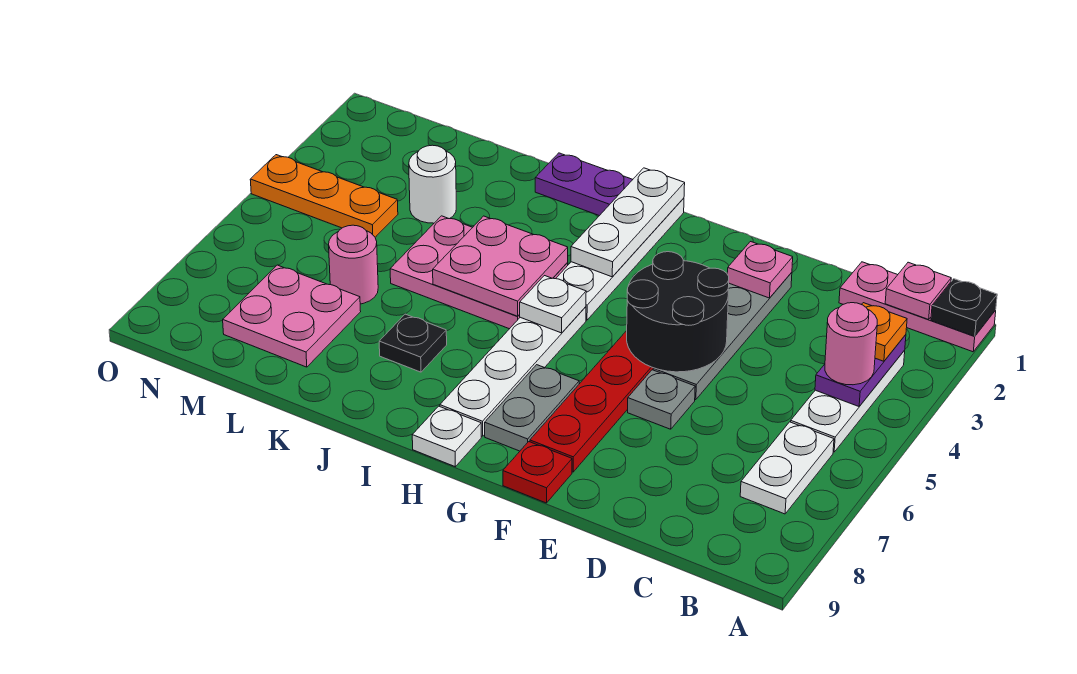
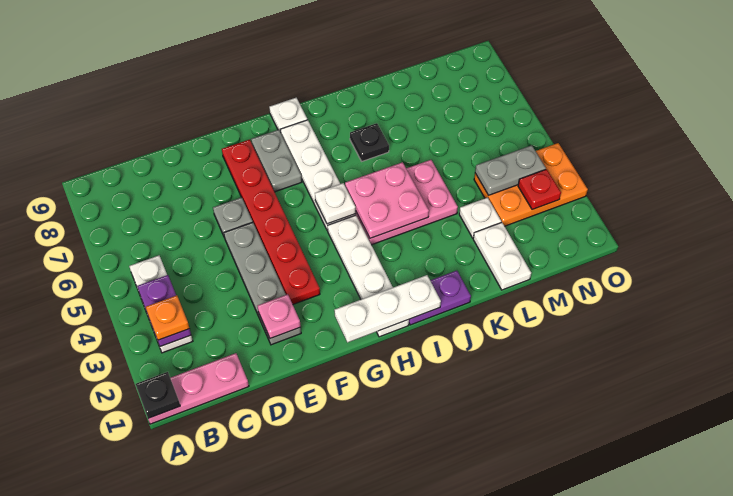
pink 1x1 plate [885,262,951,319] -> none
pink 1x1 round brick [825,303,877,385] -> none
white 1x2 plate [740,422,834,514] -> white 1x2 plate moved to [473,222,531,290]
black 2x2 round brick [627,252,729,372] -> none
red 1x1 plate [503,442,572,503] -> red 1x1 plate moved to [518,169,561,210]
white 1x3 plate [571,168,685,277] -> white 1x3 plate turned to [334,275,441,343]
white 1x1 round brick [409,145,456,223] -> white 1x1 plate [459,198,501,238]
pink 1x1 round brick [329,225,378,304] -> none
pink 2x2 plate [223,265,361,367] -> none
orange 1x3 plate [250,155,398,237] -> orange 2x3 plate [474,143,588,226]
none -> grey 1x2 plate [475,145,546,195]

